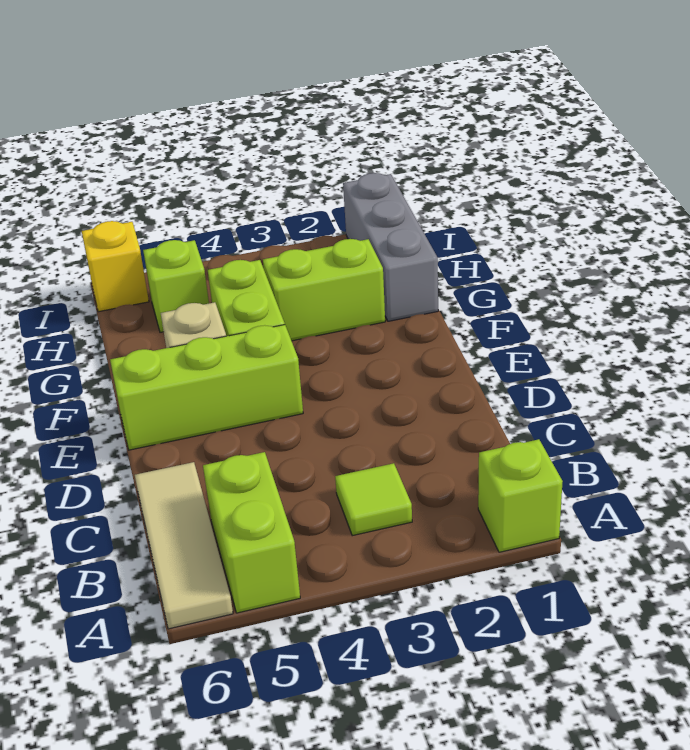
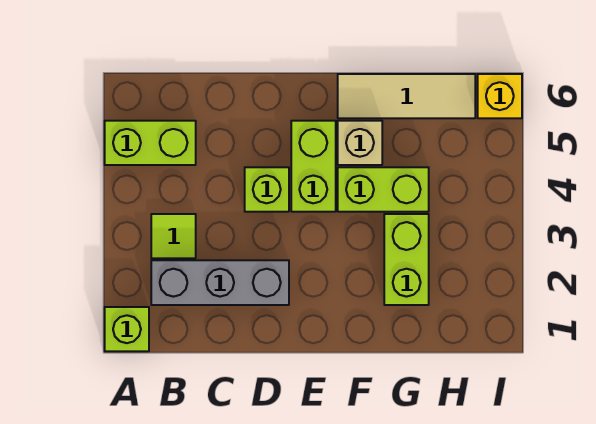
tan 1x3 tile [135,462,233,629] -> tan 1x3 tile moved to [338,74,475,118]
lime 1x3 brick [110,325,303,450] -> lime 1x2 brick [291,121,336,212]
grey 1x3 brick [343,173,438,321] -> grey 1x3 brick moved to [151,260,289,305]
lime 1x1 brick [143,240,209,332] -> lime 1x1 brick moved to [245,167,289,212]

